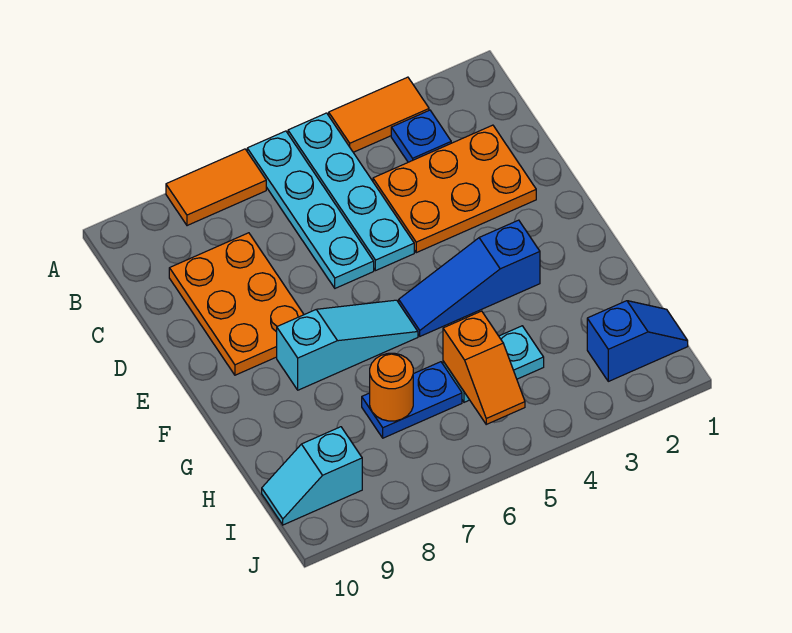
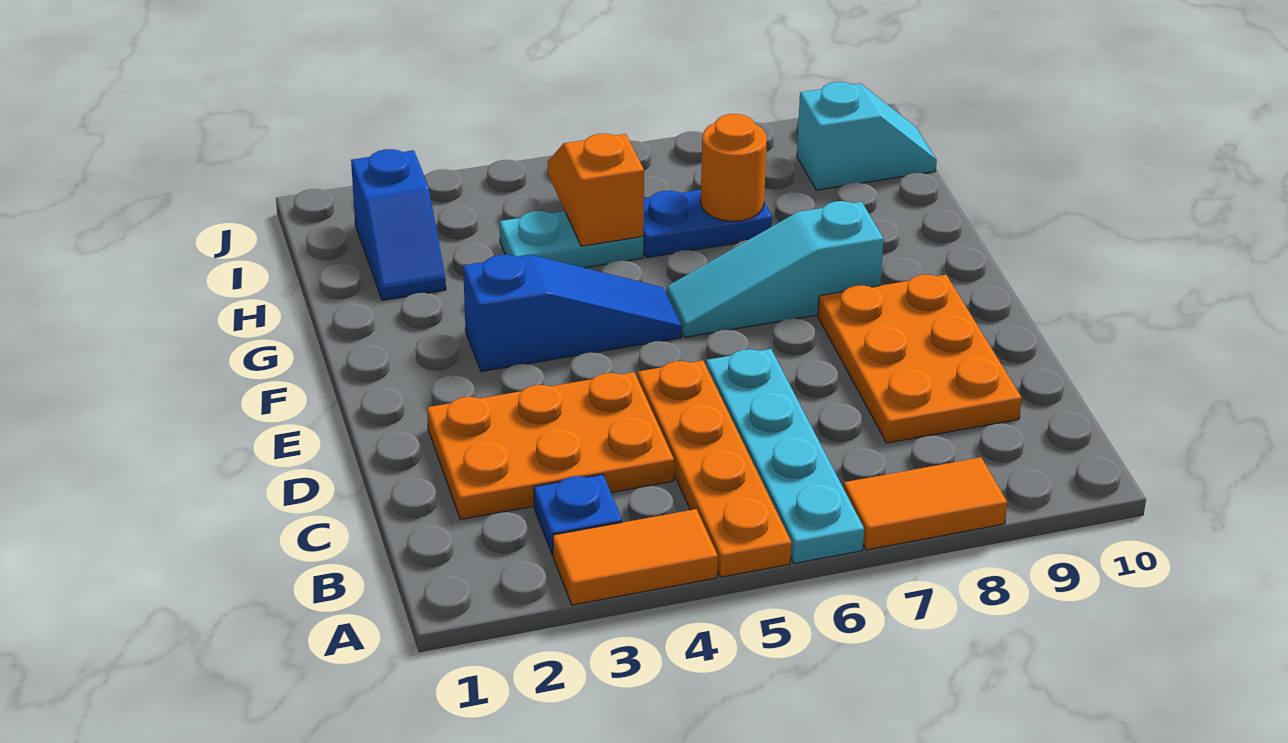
cyan 1x4 plate [288,113,414,271] -> orange 1x4 plate [638,360,791,577]
blue 1x2 slope [587,301,688,381] -> blue 1x2 slope turned to [351,149,446,300]

